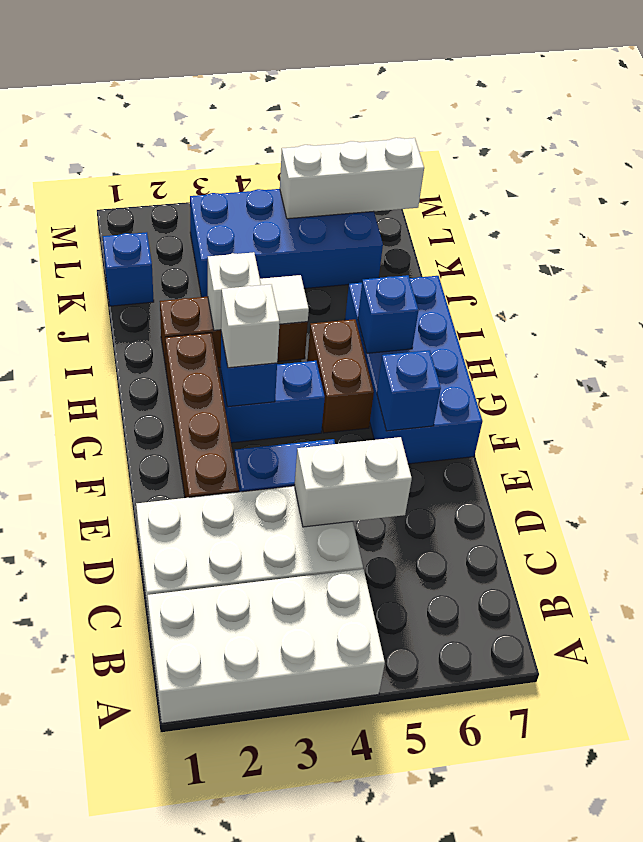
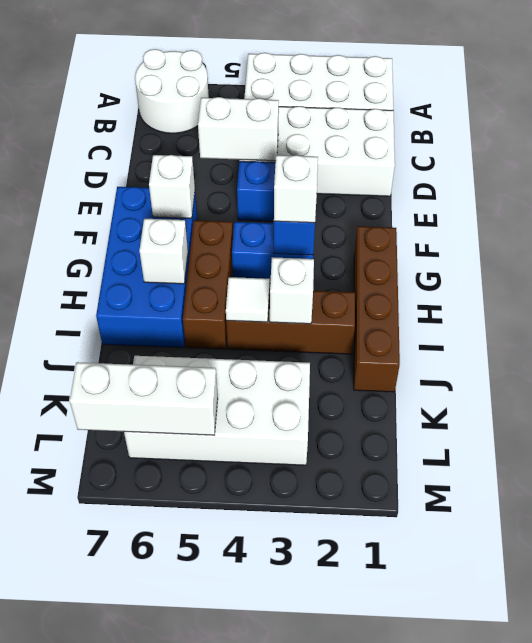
none -> white 2x2 round brick [135,49,209,133]
brown 1x4 brick [165,333,239,498] -> brown 1x4 brick moved to [354,226,400,392]
blue 1x1 brick [377,350,441,431] -> white 1x1 brick [149,155,195,218]
brown 1x2 brick [307,319,374,433] -> brown 1x3 brick [183,220,233,349]
blue 1x1 brick [358,275,418,353] -> white 1x1 brick [139,219,188,284]
blue 1x1 brick [103,232,154,306] -> none
blue 2x4 brick [190,189,383,297] -> white 2x4 brick [124,356,310,465]

